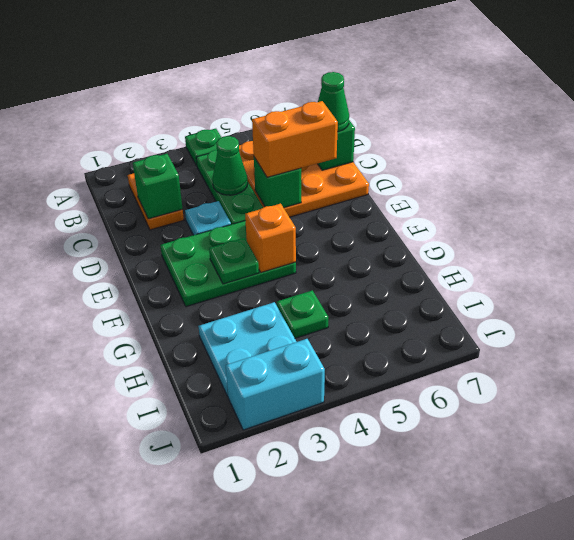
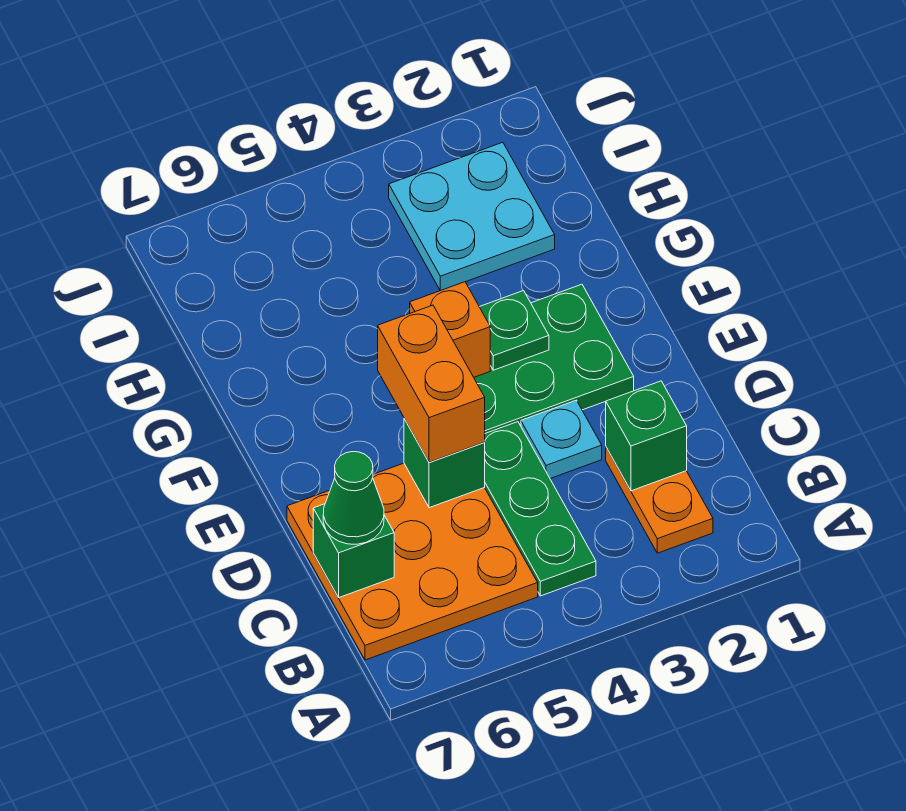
green 1x1 plate [185,129,221,166] -> none
green 1x1 cone [212,136,248,195] -> none
orange 1x2 brick [252,101,338,177] -> orange 1x2 brick turned to [378,305,485,462]
green 1x1 plate [277,290,328,338] -> none
cyan 1x2 brick [225,339,325,430] -> none

